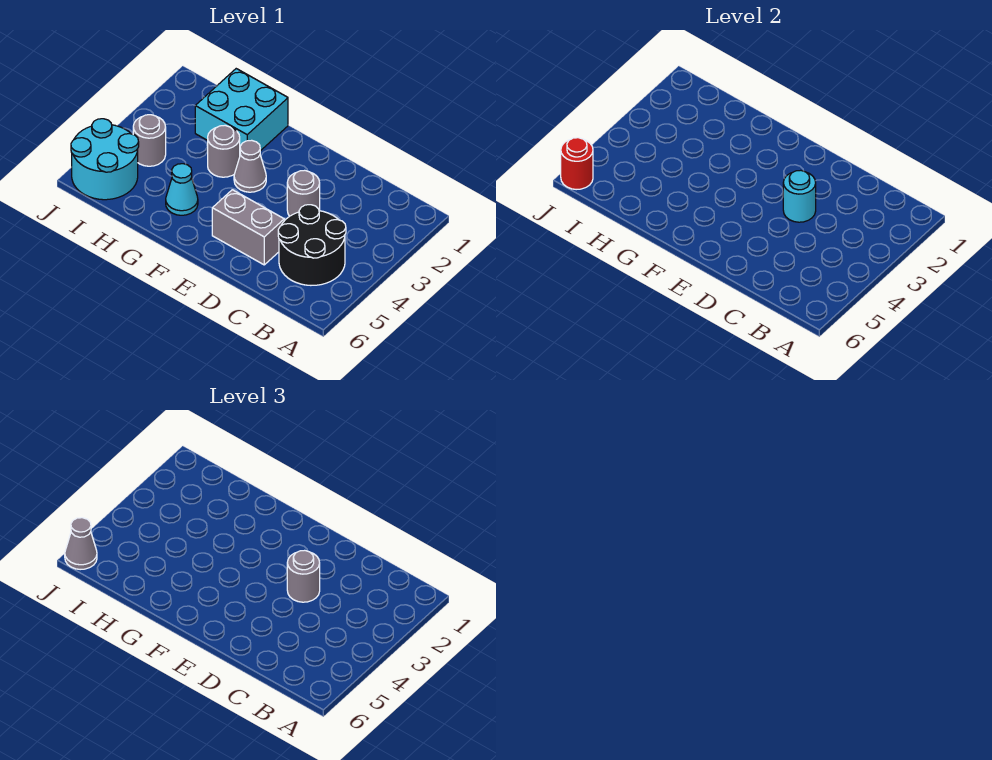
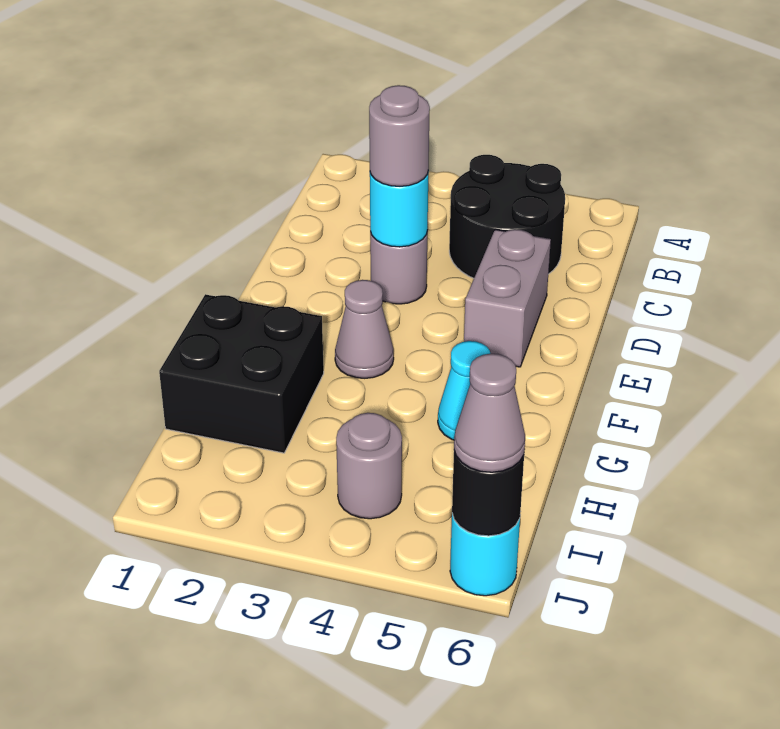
cyan 2x2 brick [195,69,288,155] -> black 2x2 brick [159,294,324,453]
grey 1x1 round brick [208,126,240,177] -> none
cyan 2x2 round brick [71,119,139,200] -> cyan 1x1 round brick [450,514,520,596]
red 1x1 round brick [561,138,593,190] -> black 1x1 round brick [452,451,524,536]

